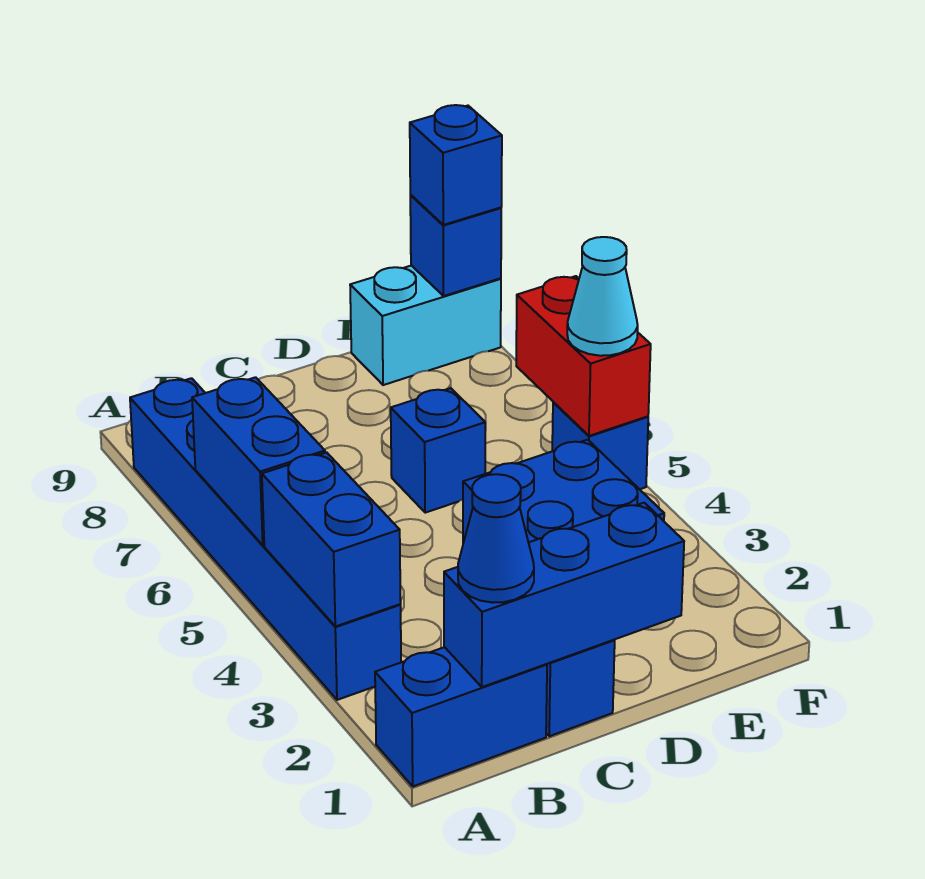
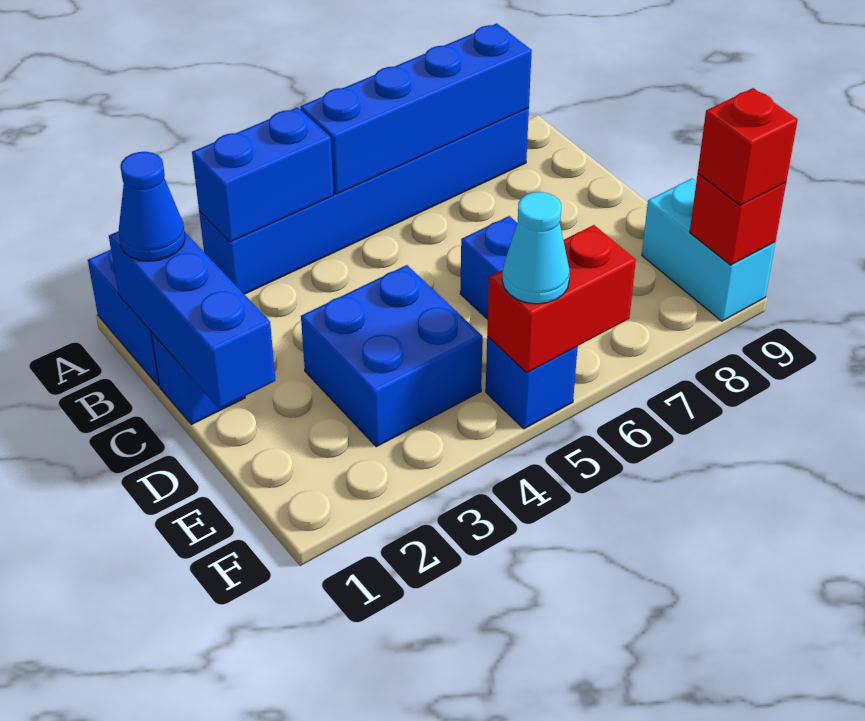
blue 1x2 brick [192,377,325,545] -> blue 1x4 brick [300,24,532,194]
blue 1x1 brick [410,195,501,296] -> red 1x1 brick [690,174,786,265]
blue 1x1 brick [410,105,502,225] -> red 1x1 brick [698,88,798,205]

